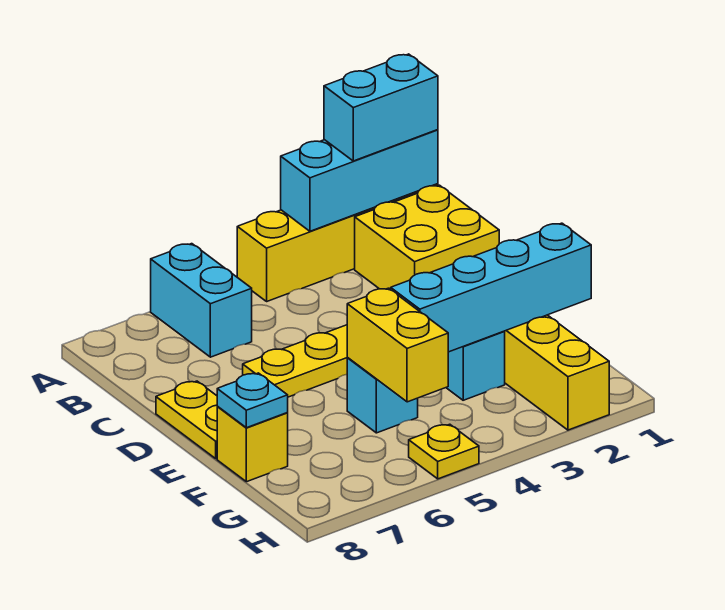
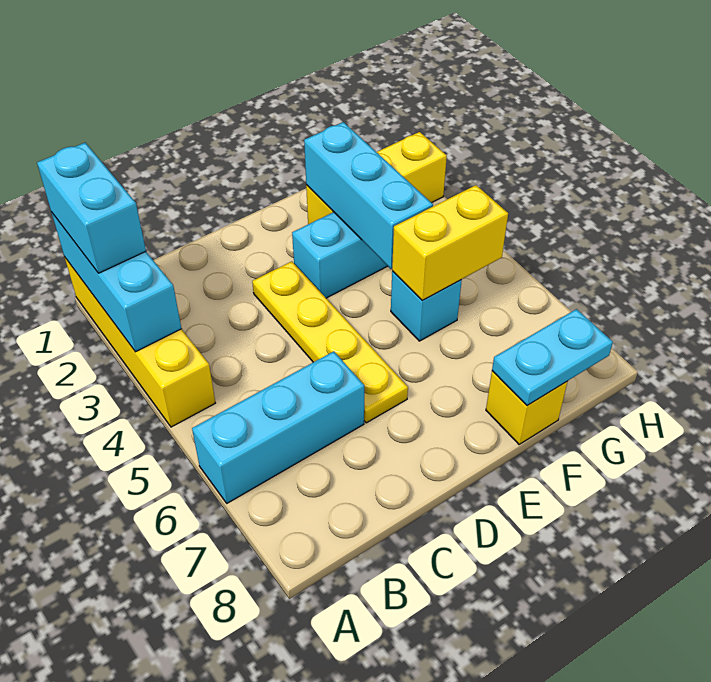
cyan 1x2 brick [151,244,252,357] -> cyan 1x3 brick [192,351,364,503]
yellow 2x2 brick [355,185,499,290] -> none
yellow 1x2 plate [156,381,217,459] -> none
cyan 1x4 brick [391,223,591,352] -> cyan 1x3 brick [304,122,433,269]
cyan 1x1 plate [217,373,288,428] -> cyan 1x2 plate [492,309,613,406]
yellow 1x1 plate [409,424,479,479] -> none

